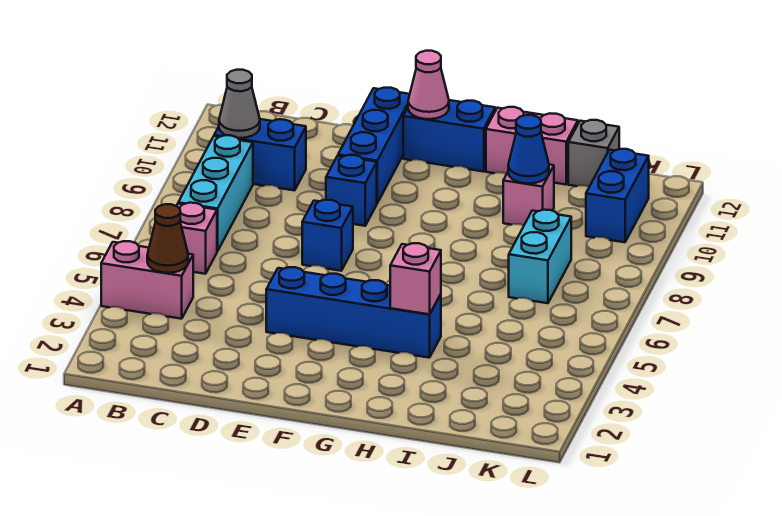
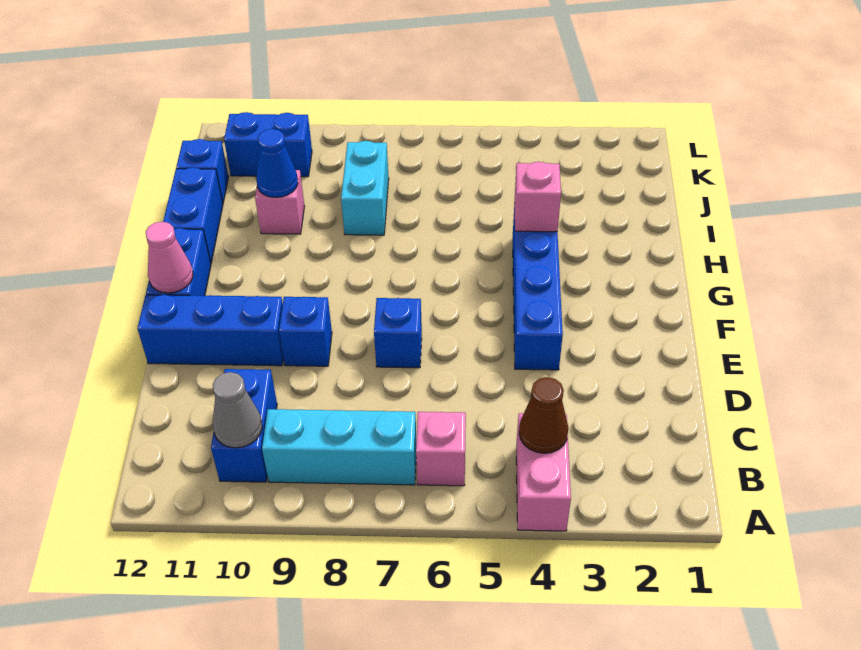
pink 1x2 brick [486,107,578,184] -> blue 1x2 brick [163,167,223,263]
cyan 1x2 brick [509,210,571,303] -> cyan 1x2 brick turned to [341,141,389,235]
grey 1x1 brick [568,120,619,187] -> blue 1x1 brick [176,139,228,203]

